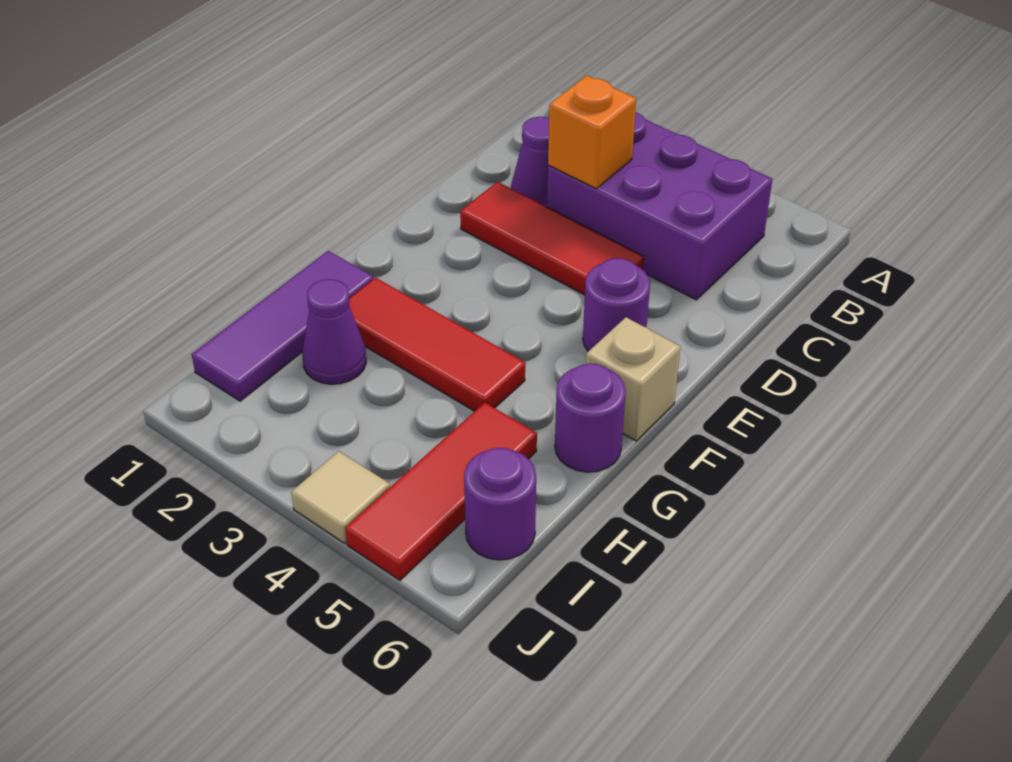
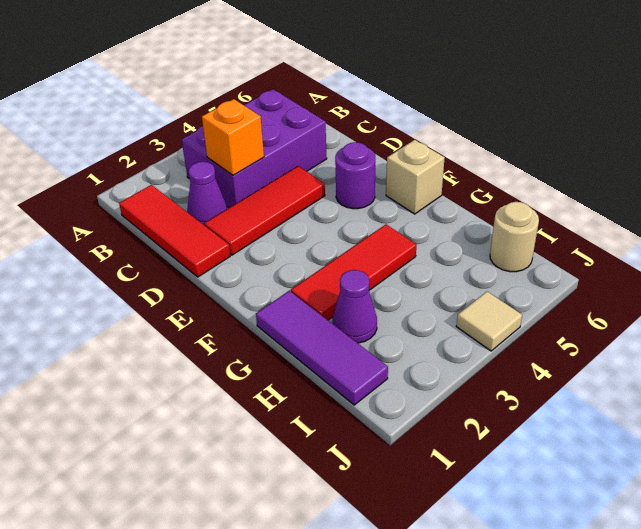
purple 1x1 round brick [555,363,626,472] -> none
red 1x3 tile [345,403,537,580] -> red 1x3 tile moved to [119,185,230,277]
purple 1x1 round brick [464,448,536,560] -> tan 1x1 round brick [490,202,539,272]

